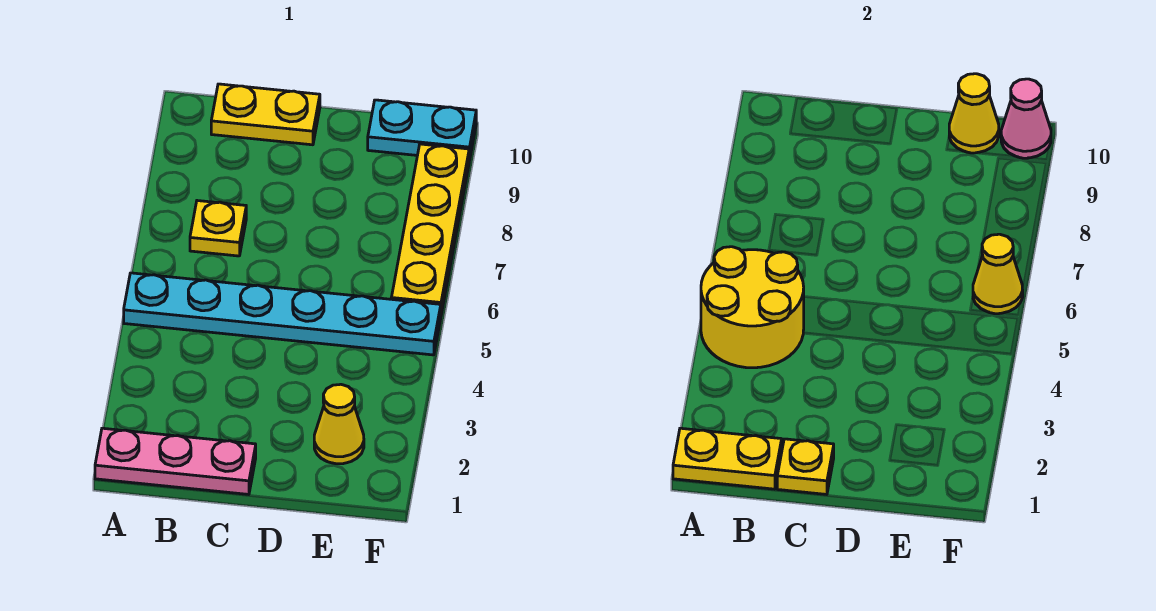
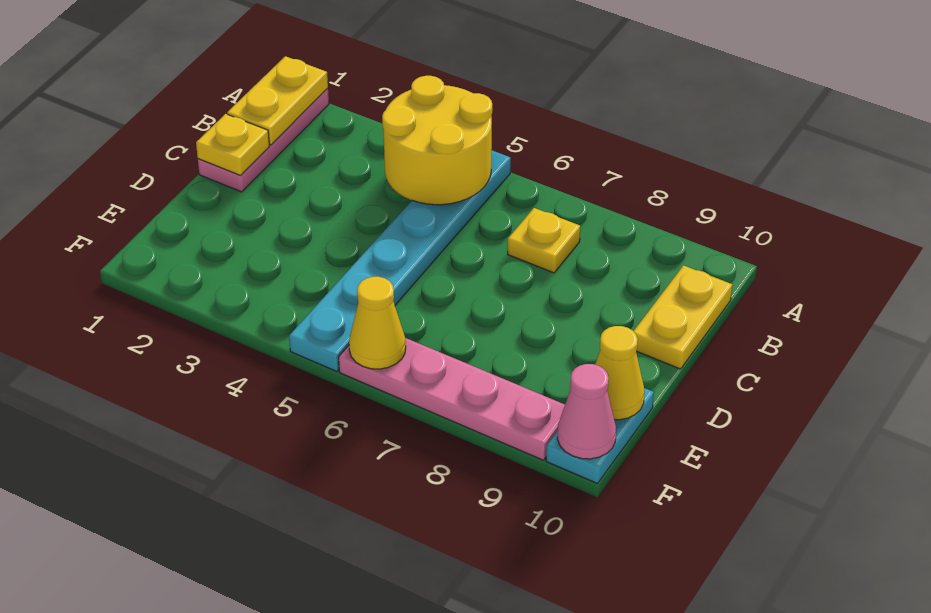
yellow 1x1 cone [314,384,364,464] -> none
yellow 1x4 plate [391,144,469,314] -> pink 1x4 plate [339,338,565,460]

